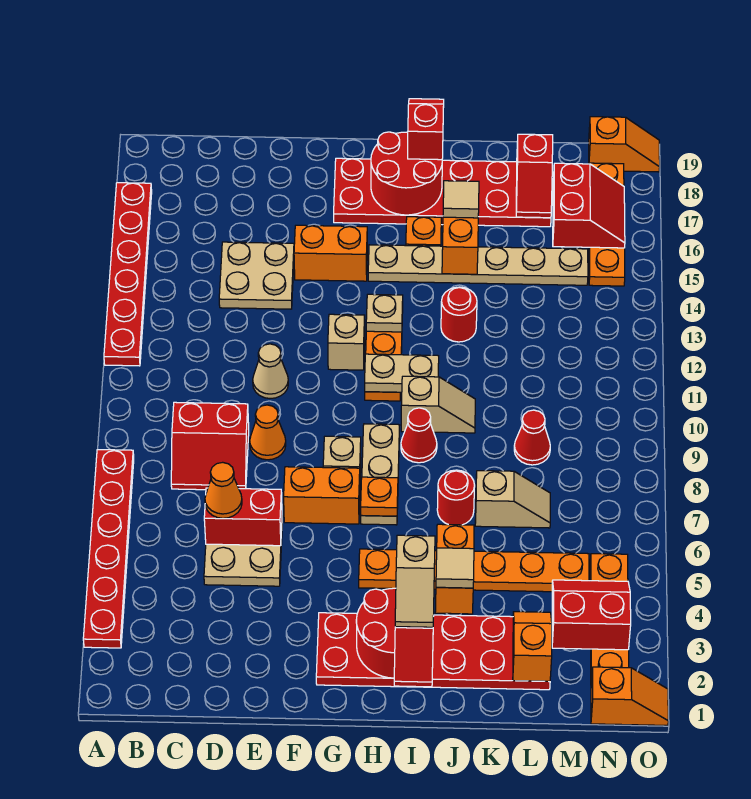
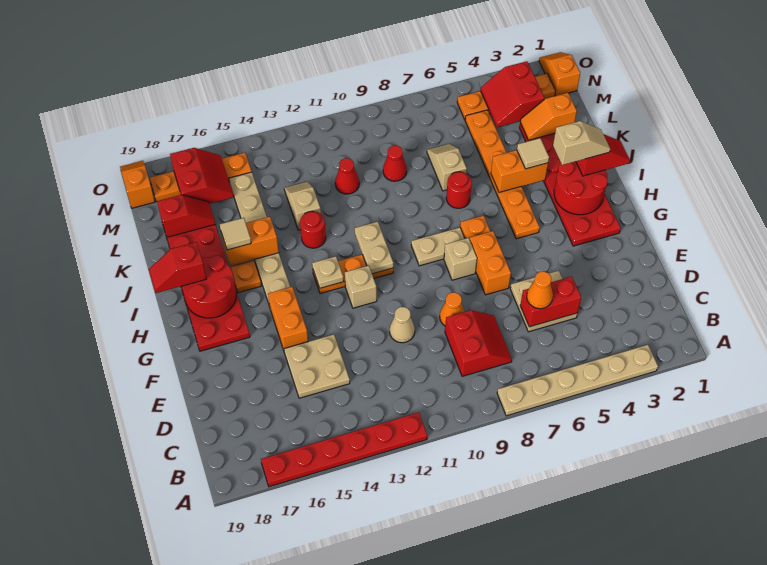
red 1x6 plate [83,450,134,648] -> tan 1x6 plate [497,345,658,416]
red 1x2 brick [204,488,282,546] -> red 1x2 brick turned to [520,276,581,327]
red 1x1 cone [401,408,437,463] -> red 1x1 cone moved to [335,158,359,194]
tan 1x2 slope [401,376,475,433] -> tan 1x2 slope moved to [284,182,321,230]
red 2x2 slope [553,163,625,248] -> red 2x2 slope turned to [170,148,234,204]

